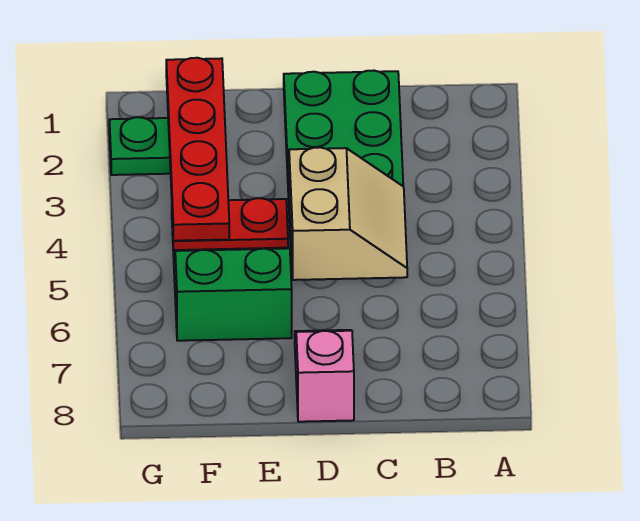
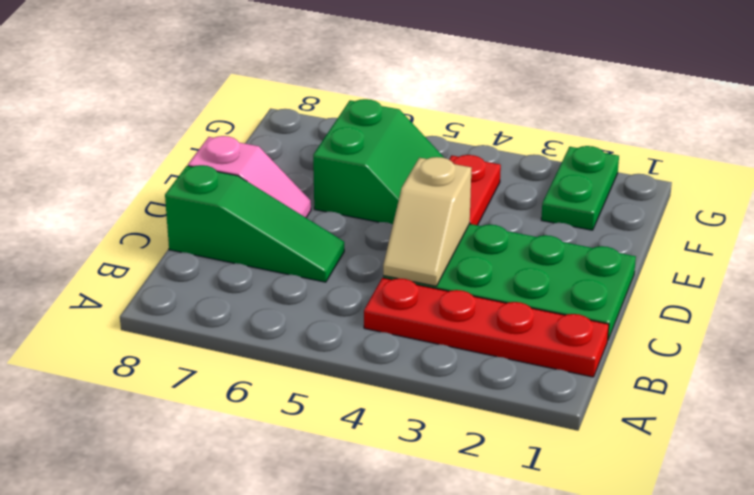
tan 2x2 slope [289,147,407,280] -> tan 1x2 slope [383,157,471,286]
none -> green 1x3 slope [165,165,344,282]
red 1x4 plate [166,58,229,241] -> red 1x4 plate moved to [364,278,609,377]

